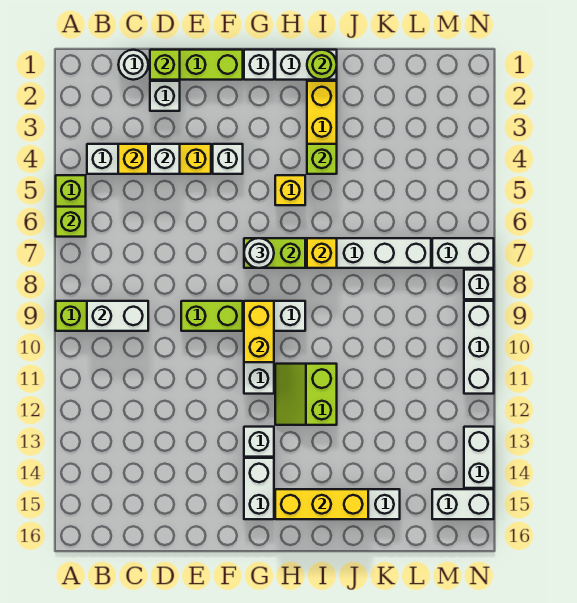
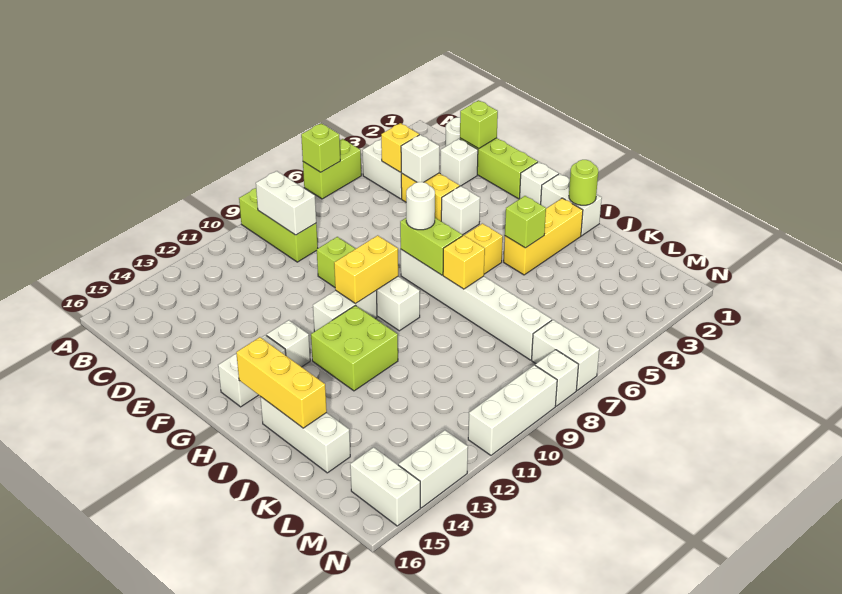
lime 2x2 slope [275,364,337,425] -> lime 2x2 brick [311,306,398,391]

